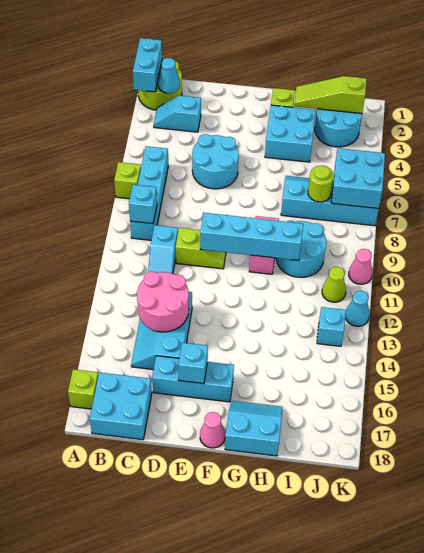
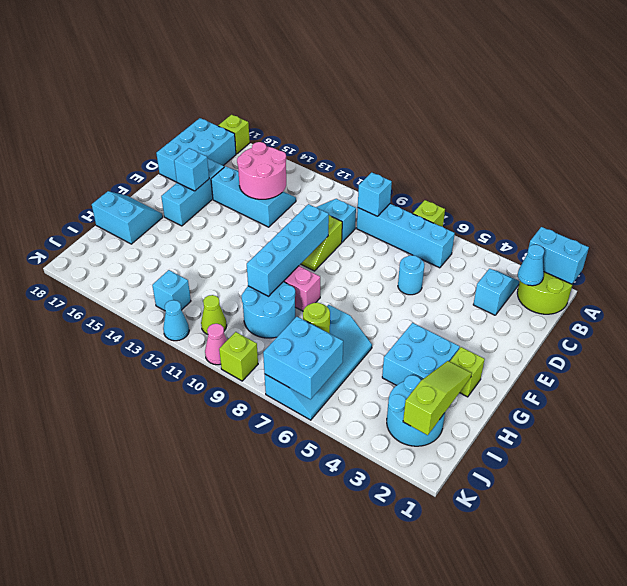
cyan 2x2 brick [90,372,152,440] -> cyan 2x3 brick [156,118,236,182]
cyan 2x2 round brick [192,134,239,189] -> cyan 1x1 round brick [398,255,425,295]
pink 1x1 cone [200,412,225,448] -> none
cyan 2x2 slope [225,401,283,456] -> cyan 2x2 slope turned to [92,191,163,244]
none -> lime 1x1 brick [219,332,258,381]

